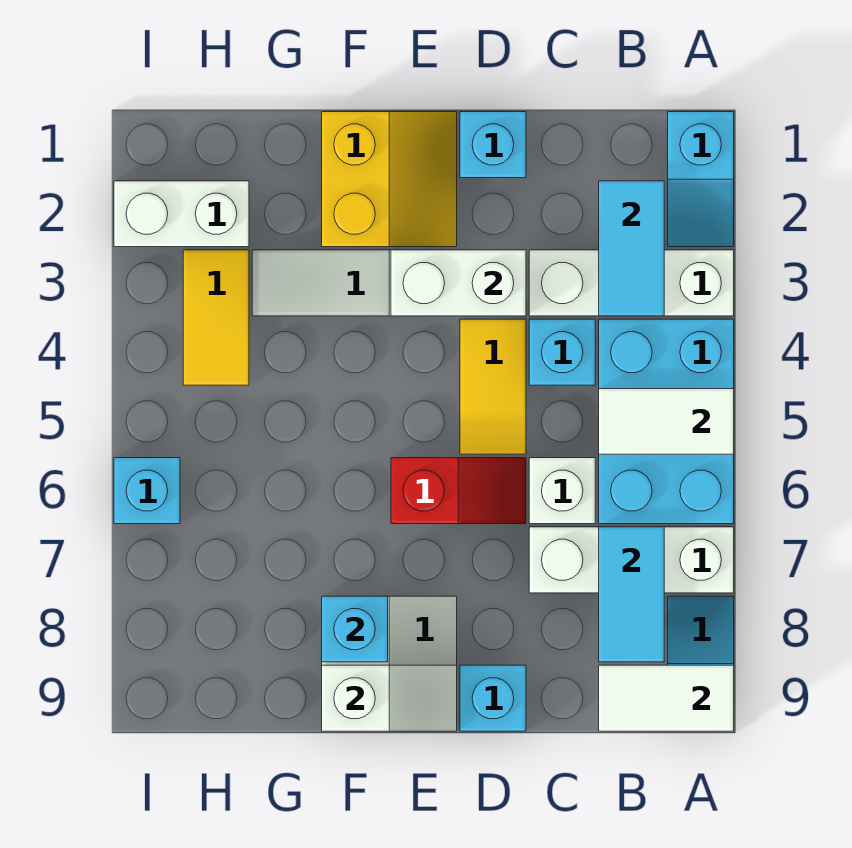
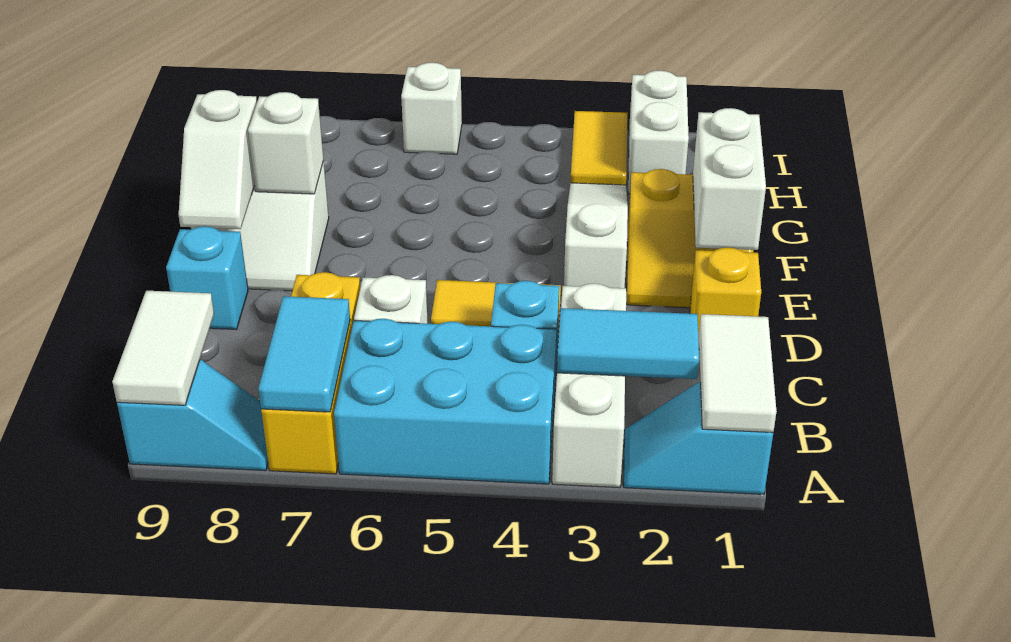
white 1x2 tile [599,389,734,454] -> white 1x2 tile moved to [699,314,777,433]
white 1x3 brick [529,527,734,593] -> yellow 1x3 brick [261,272,360,474]
cyan 1x2 tile [599,527,664,662] -> cyan 1x2 tile turned to [258,296,350,412]
cyan 1x1 brick [460,112,526,178] -> yellow 1x1 brick [690,248,761,341]
white 1x2 brick [391,250,526,316] -> white 1x2 brick moved to [693,108,766,250]
red 1x2 slope [391,458,526,524] -> none
cyan 1x1 brick [322,596,388,662] -> white 1x1 brick [248,92,324,194]
yellow 1x2 tile [183,250,249,385] -> yellow 1x2 tile turned to [571,111,628,185]
cyan 1x1 brick [114,458,180,524] -> white 1x1 brick [401,63,462,154]

